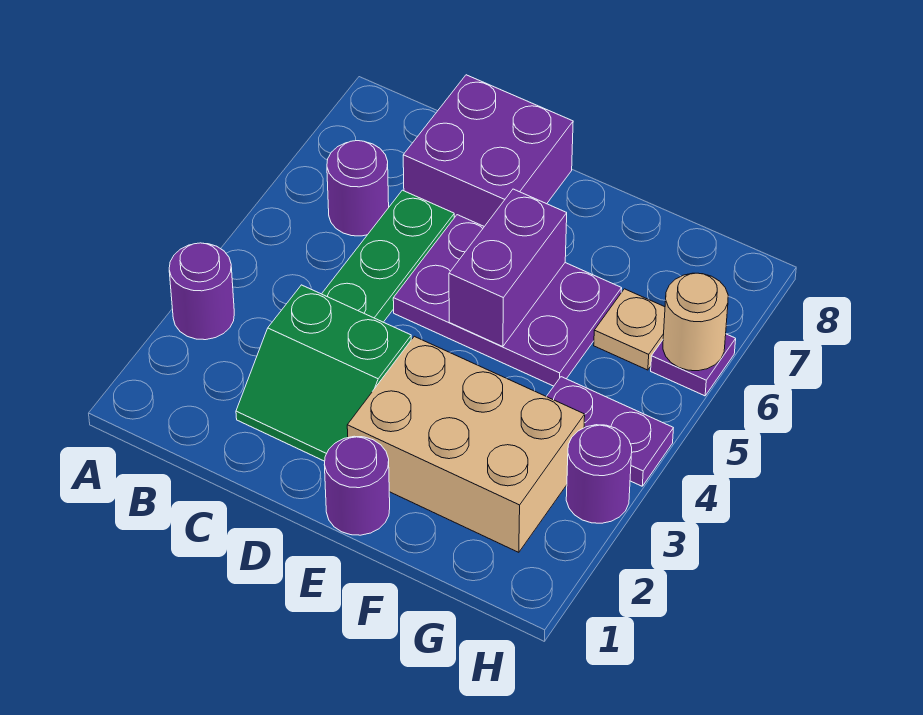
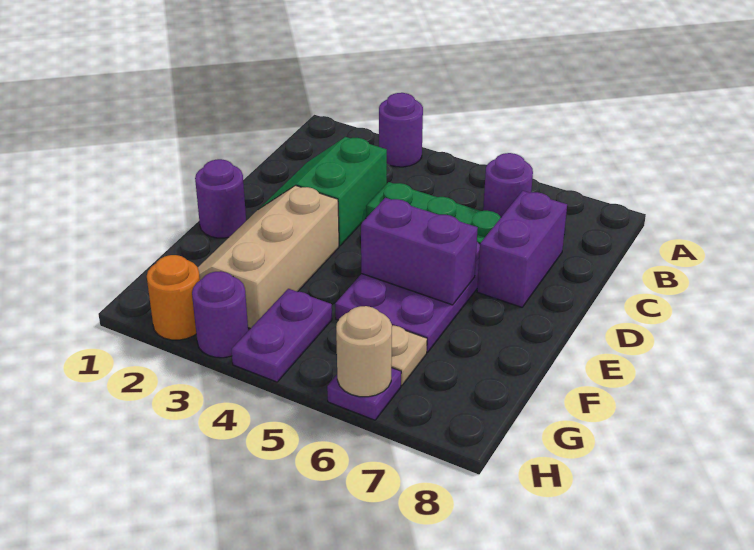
purple 2x2 brick [403,75,573,227] -> purple 1x2 brick [477,191,567,307]
tan 2x3 brick [347,336,585,552] -> tan 2x3 slope [198,185,339,329]
none -> orange 1x1 round brick [147,255,200,340]

